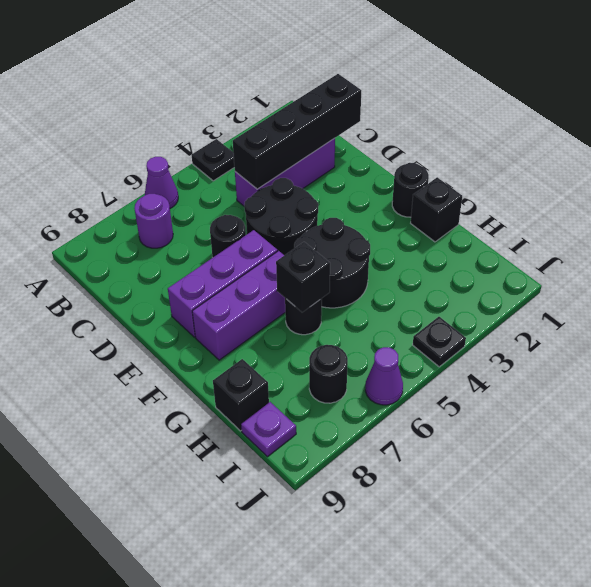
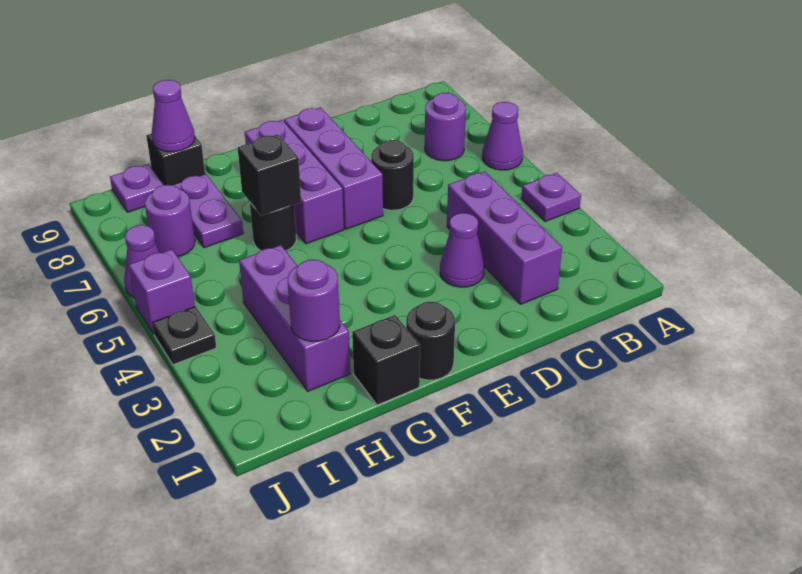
black 1x1 plate [192,139,234,181] -> purple 1x1 plate [521,173,581,222]
black 1x4 brick [233,74,361,189] -> none
none -> purple 1x1 cone [440,213,484,287]
black 2x2 round brick [244,178,318,255] -> none
black 2x2 round brick [294,218,370,308] -> none
none -> purple 1x3 brick [239,245,350,391]
none -> purple 1x1 round brick [288,260,340,342]
none -> purple 1x2 plate [173,174,243,248]
none -> purple 1x1 cone [152,80,195,152]
black 1x1 round brick [309,345,348,403] -> purple 1x1 round brick [145,185,195,257]
none -> purple 1x1 brick [129,249,195,334]

